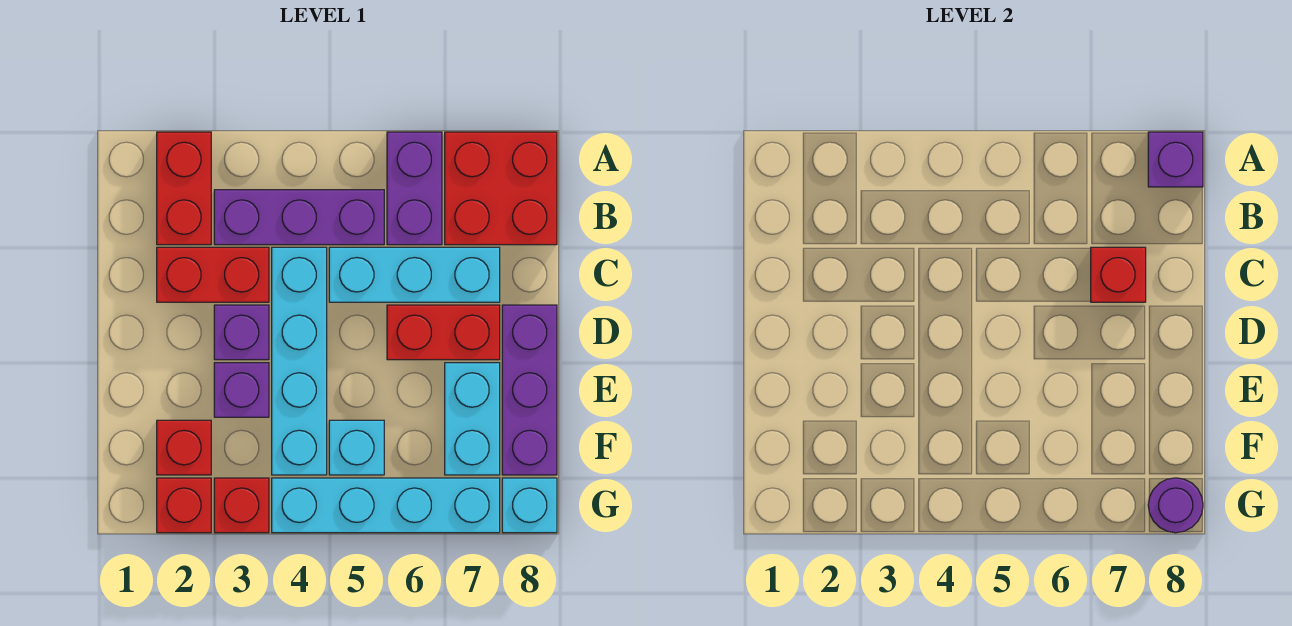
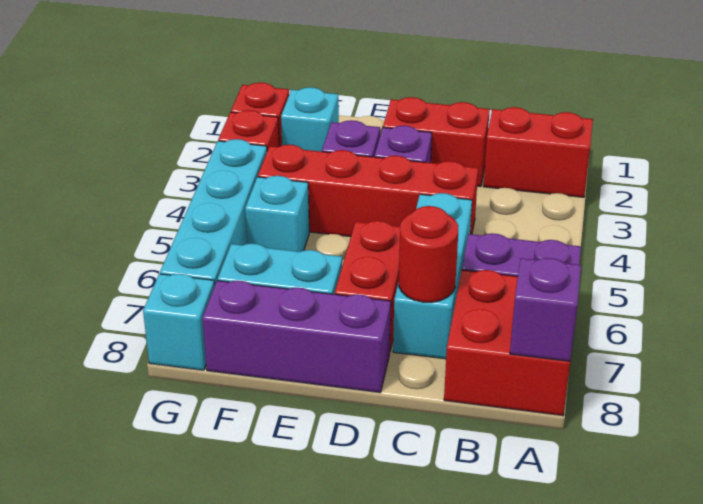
purple 1x3 brick [214,190,384,245] -> none
red 1x2 brick [157,247,269,302] -> red 1x2 brick turned to [383,97,490,187]
cyan 1x4 brick [272,247,327,475] -> red 1x4 brick [258,145,478,237]
red 1x1 brick [1091,247,1146,302] -> red 1x1 round brick [399,206,458,302]
red 1x1 brick [157,420,211,475] -> cyan 1x1 brick [281,87,339,152]
purple 1x1 round brick [1148,478,1203,533] -> none

